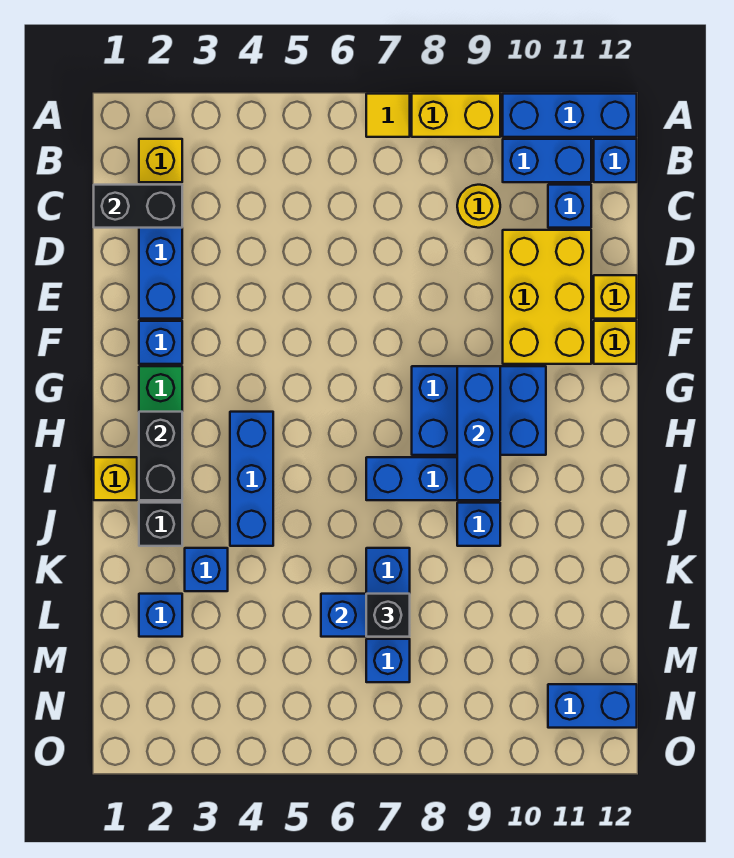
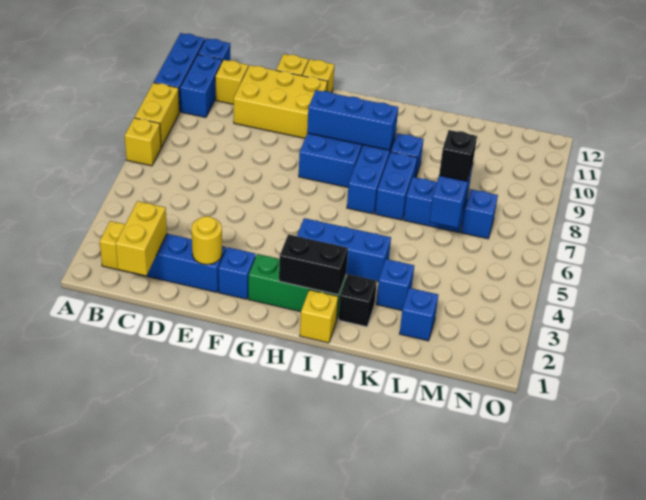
yellow 1x1 tile [366,94,410,137] -> yellow 1x1 brick [125,118,161,166]
black 1x2 brick [94,185,182,228] -> yellow 1x2 brick [116,201,167,276]
yellow 1x1 round brick [457,185,500,228] -> yellow 1x1 round brick moved to [191,216,222,265]
blue 1x1 brick [548,185,591,228] -> yellow 1x1 brick [215,60,248,104]
blue 1x2 brick [548,684,637,728] -> blue 1x2 brick moved to [375,152,417,220]

